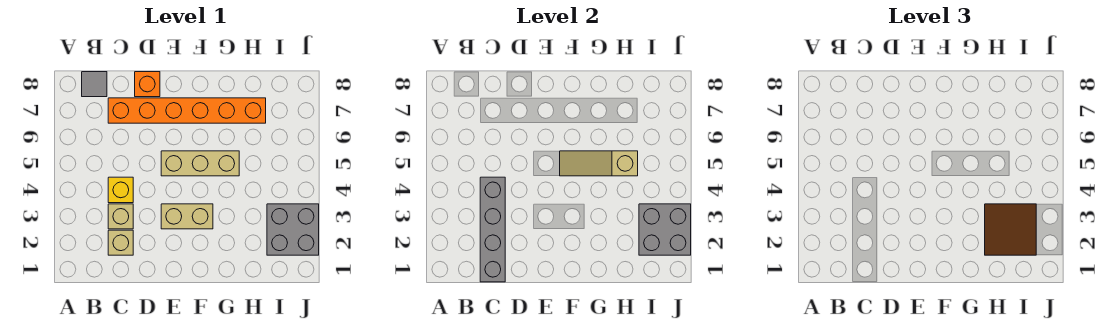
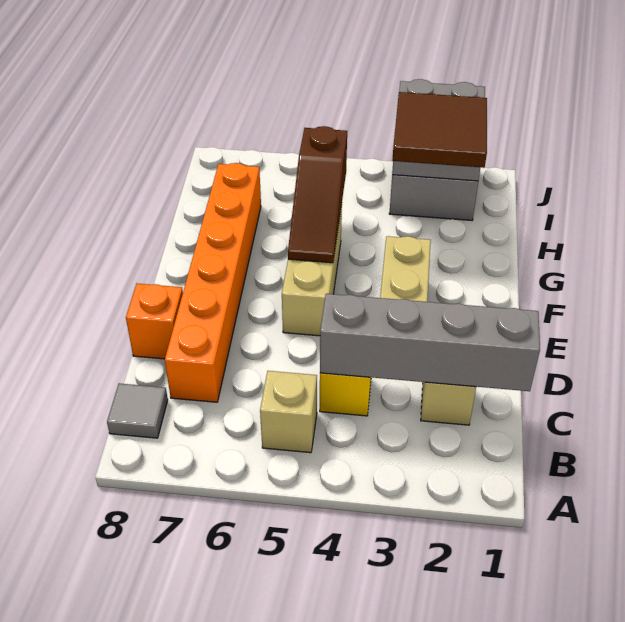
tan 1x1 brick [108,204,133,229] -> tan 1x1 brick moved to [260,371,317,453]
tan 1x3 slope [560,151,638,176] -> brown 1x3 slope [288,126,347,263]

